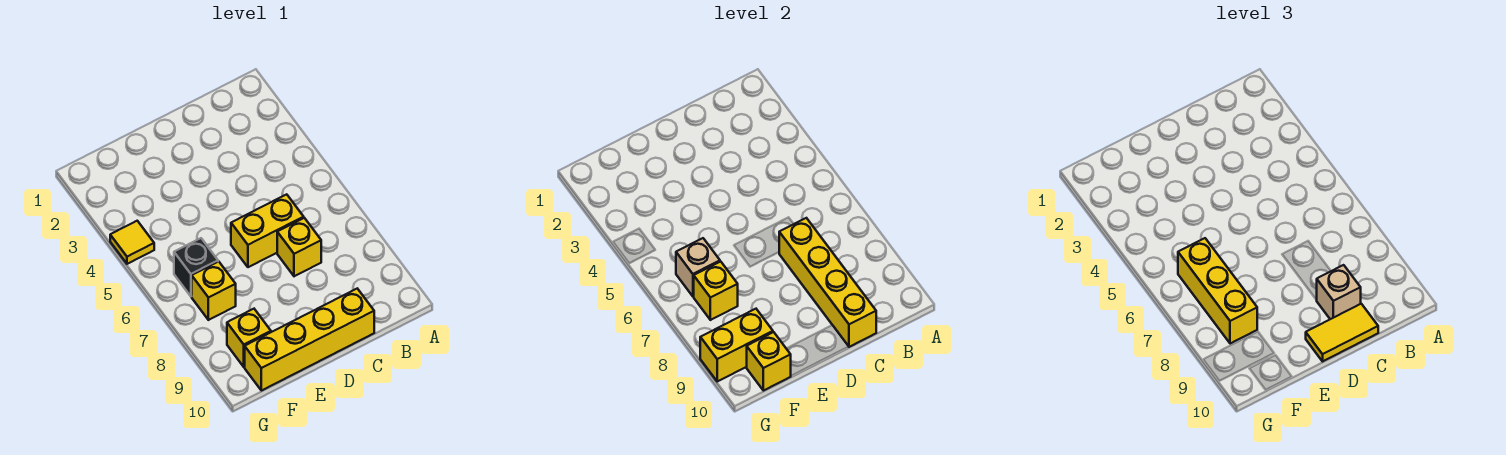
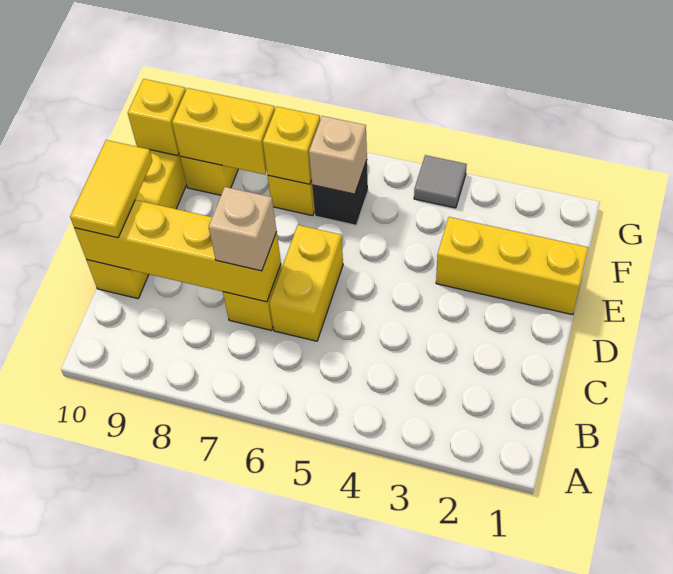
tan 1x1 brick [1317,265,1361,319] -> tan 1x1 brick moved to [209,187,277,271]
yellow 1x3 brick [1178,238,1257,344] -> yellow 1x3 brick moved to [436,217,588,315]
yellow 1x2 brick [700,309,773,381] -> yellow 1x2 brick turned to [172,88,275,175]
yellow 1x1 tile [110,221,154,264] -> grey 1x1 tile [414,155,467,208]

